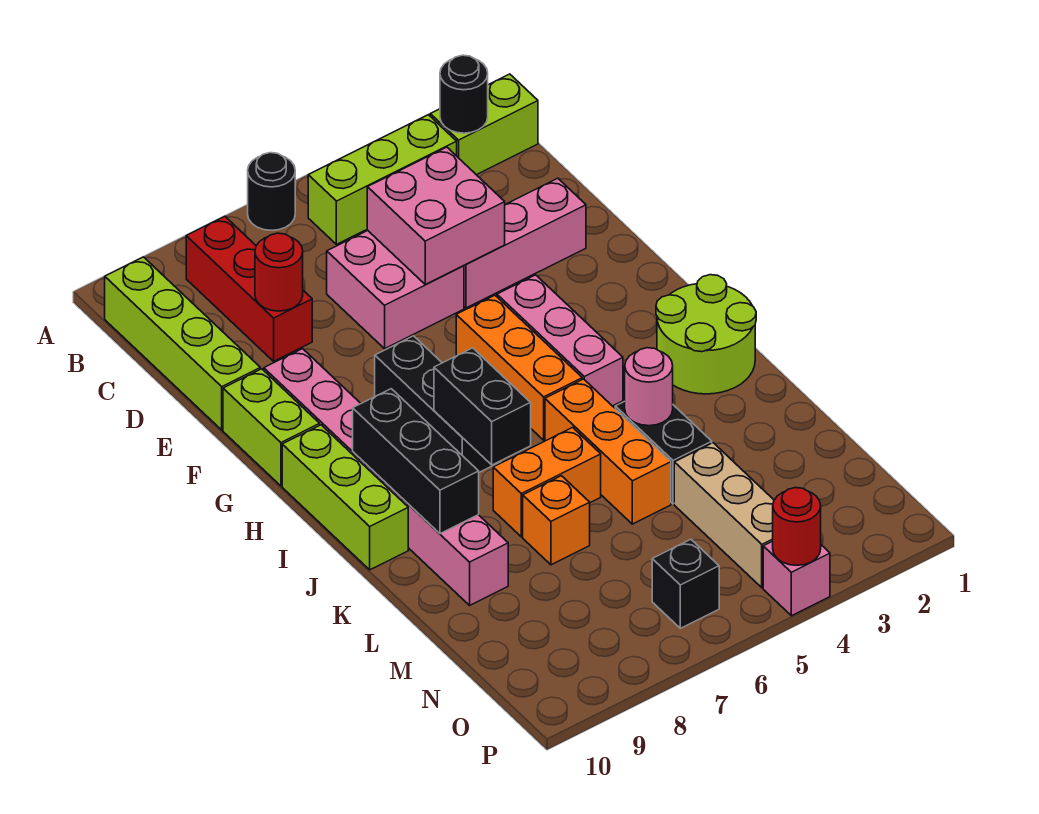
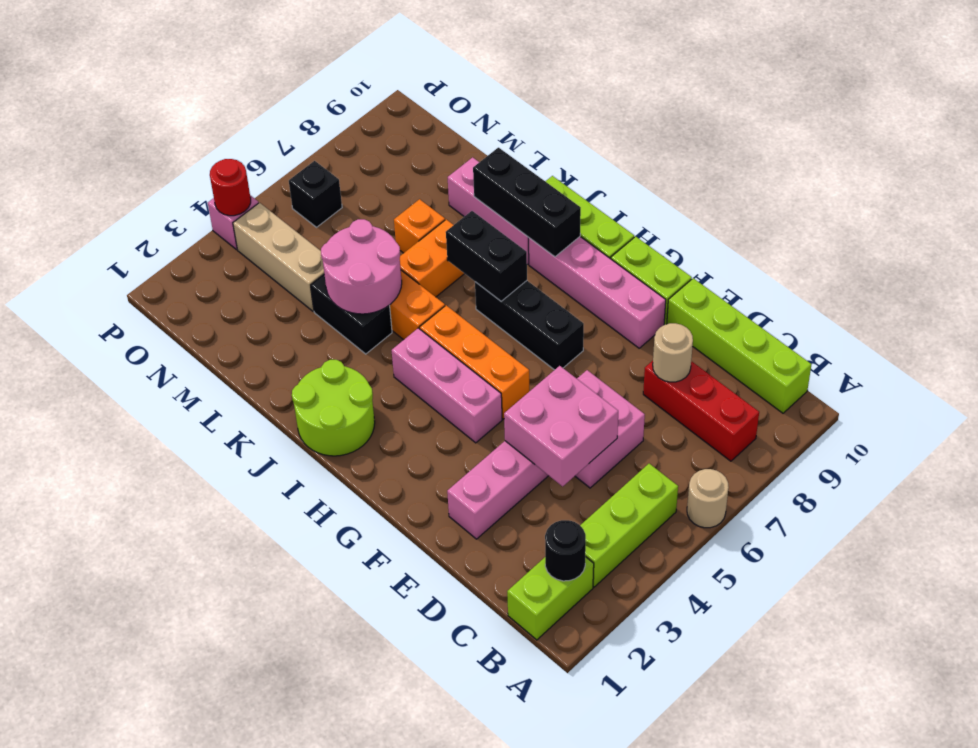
black 1x1 round brick [248,153,295,230] -> tan 1x1 round brick [687,469,729,528]
red 1x1 round brick [255,233,303,311] -> tan 1x1 round brick [653,323,693,382]
pink 1x1 round brick [625,348,673,426] -> pink 2x2 round brick [321,219,402,314]

